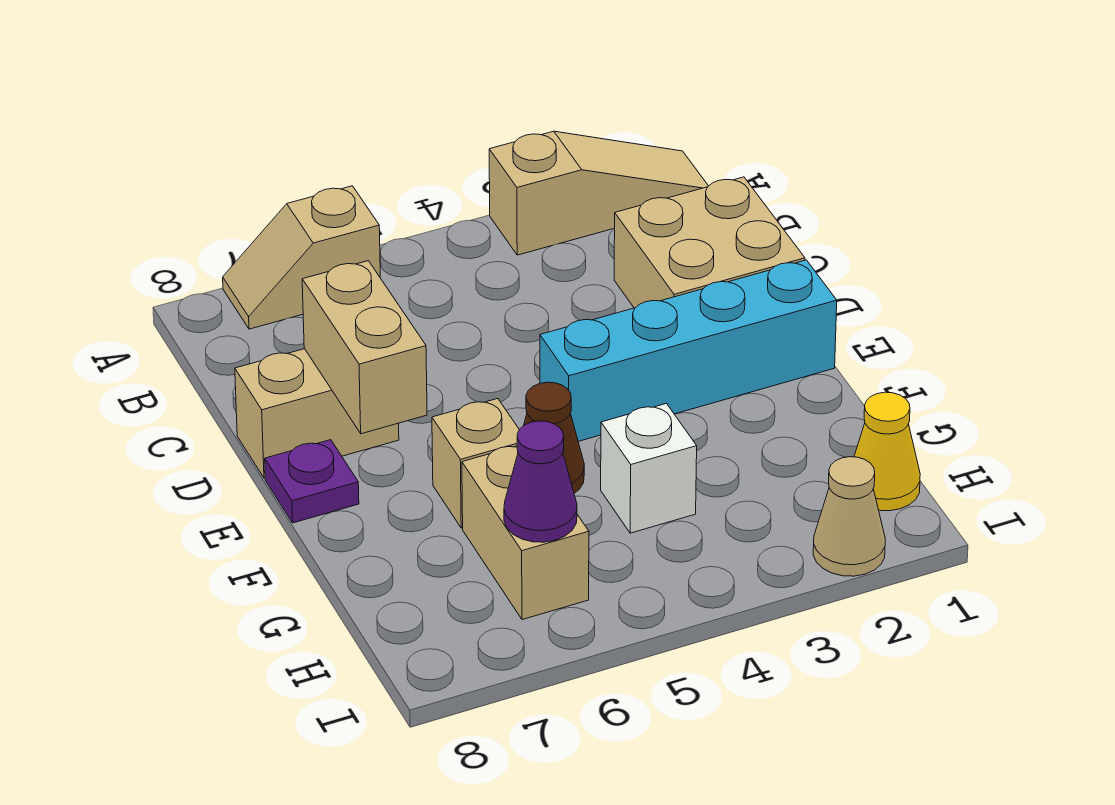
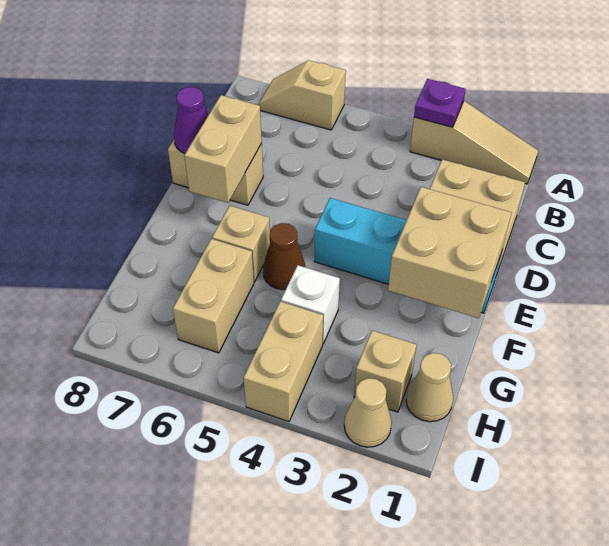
none -> tan 2x2 brick [388,187,512,318]
purple 1x1 plate [265,440,359,523] -> purple 1x1 plate moved to [414,79,466,127]
yellow 1x1 cone [854,392,920,511] -> tan 1x1 cone [406,353,453,422]
none -> tan 1x1 brick [354,330,416,412]
none -> tan 1x2 brick [244,301,323,422]
purple 1x1 cone [504,421,577,542] -> purple 1x1 cone moved to [174,87,208,153]

